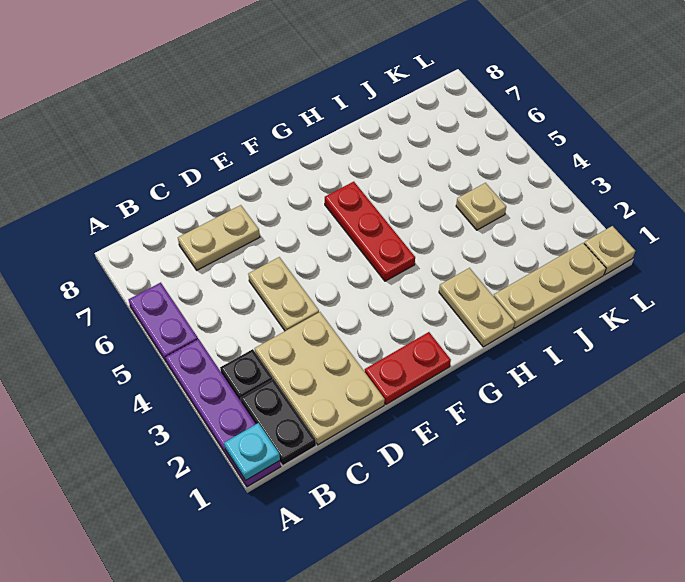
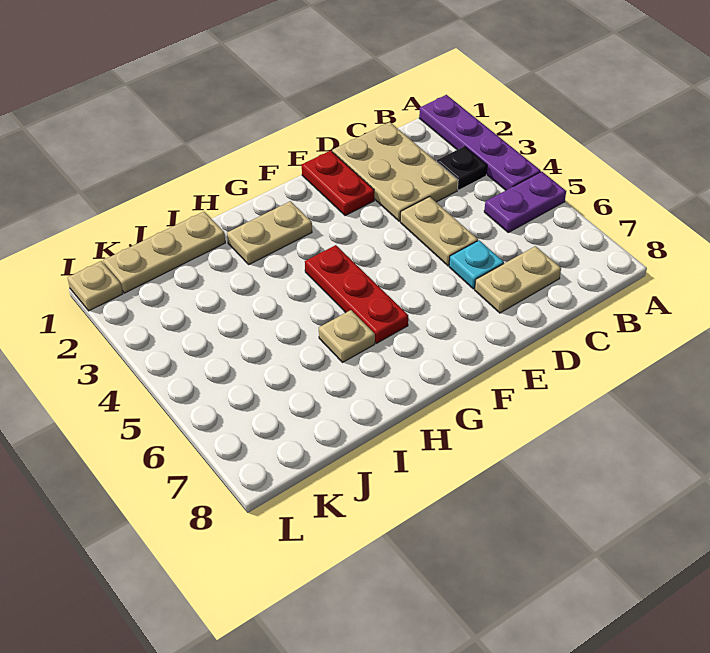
cyan 1x1 plate [224,423,280,480] -> cyan 1x1 plate moved to [449,240,504,289]
purple 1x2 plate [128,283,198,362] -> purple 1x2 plate turned to [484,172,566,232]
black 1x2 plate [241,379,316,465] -> none
red 1x2 plate [365,332,451,404] -> red 1x2 plate turned to [302,151,374,216]
tan 1x2 plate [439,268,515,347] -> tan 1x2 plate turned to [227,201,312,264]
tan 1x1 plate [456,183,506,230] -> tan 1x1 plate moved to [319,310,375,363]

